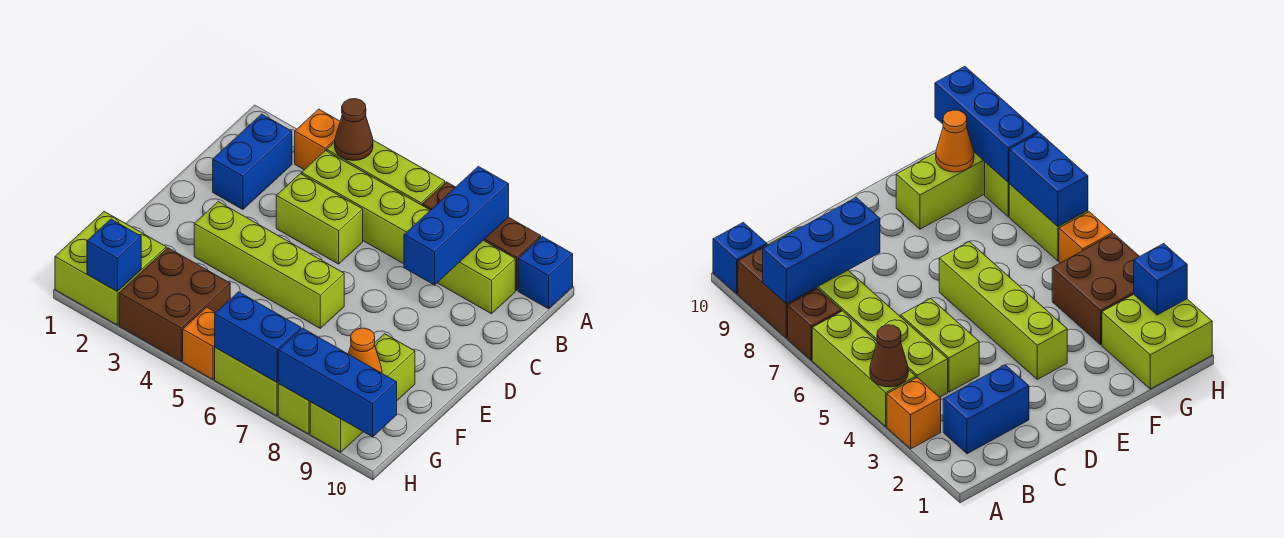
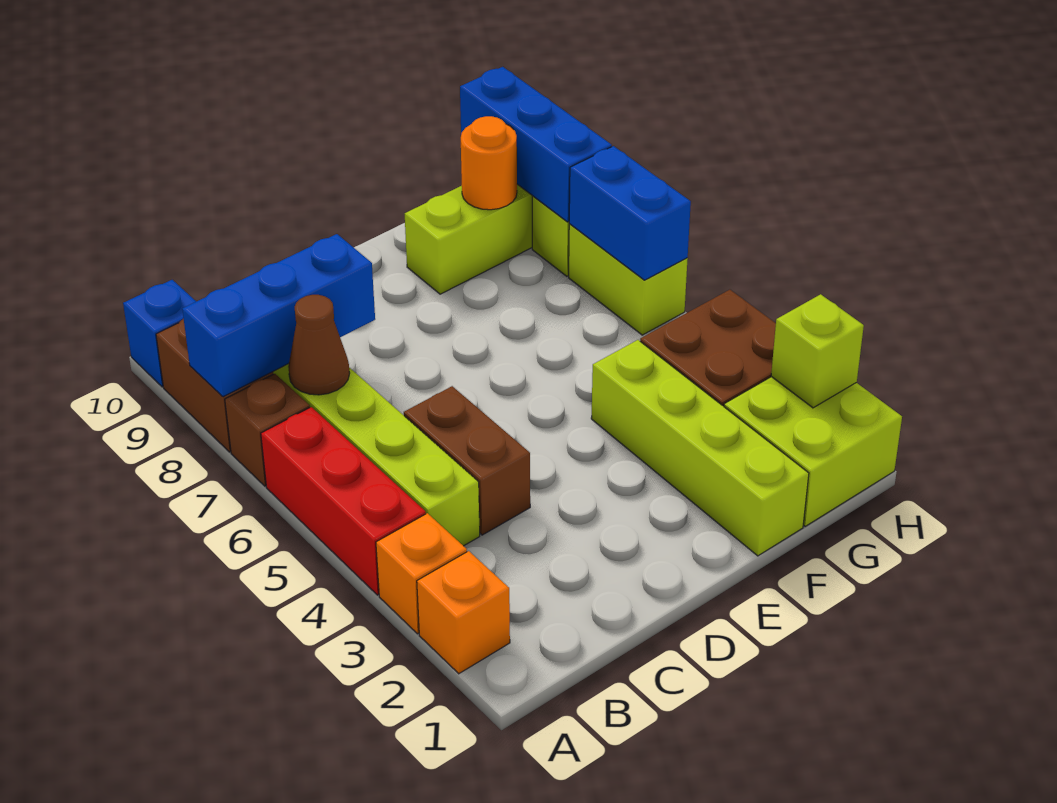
lime 1x3 brick [327,140,445,205] -> red 1x3 brick [261,407,426,595]
brown 1x1 cone [335,99,373,161] -> brown 1x1 cone moved to [288,295,350,395]
blue 1x2 brick [213,114,292,209] -> none
lime 1x2 brick [276,174,363,264] -> brown 1x2 brick [404,386,530,535]
lime 1x4 brick [194,202,344,328] -> lime 1x4 brick moved to [591,340,809,556]
orange 1x1 cone [348,328,382,373] -> orange 1x1 round brick [461,116,517,210]
blue 1x1 brick [87,219,141,291] -> lime 1x1 brick [771,294,864,408]
orange 1x1 brick [183,307,216,379] -> orange 1x1 brick moved to [417,551,510,674]

